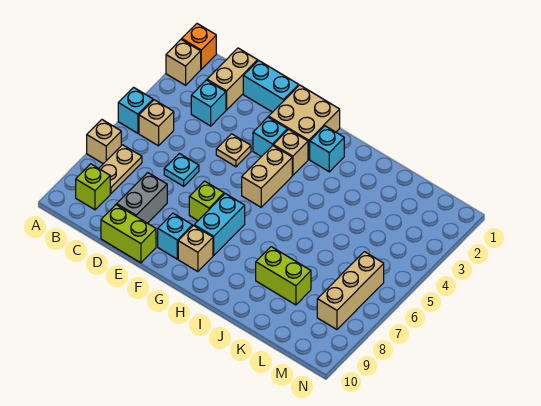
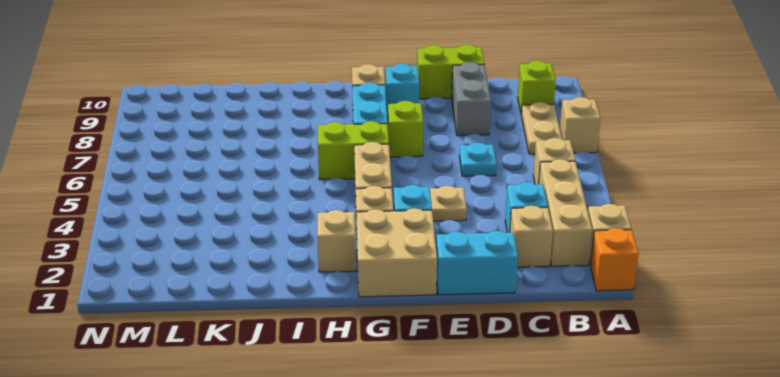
cyan 1x1 brick [118,87,153,133] -> none
tan 1x2 brick [207,48,258,110] -> tan 1x1 brick [510,206,553,267]
cyan 1x1 brick [310,126,344,172] -> tan 1x1 brick [317,210,356,272]
lime 1x2 brick [256,247,311,305] -> lime 1x2 brick moved to [318,121,389,180]
tan 1x3 brick [317,252,384,329] -> tan 1x3 brick moved to [539,159,592,266]

